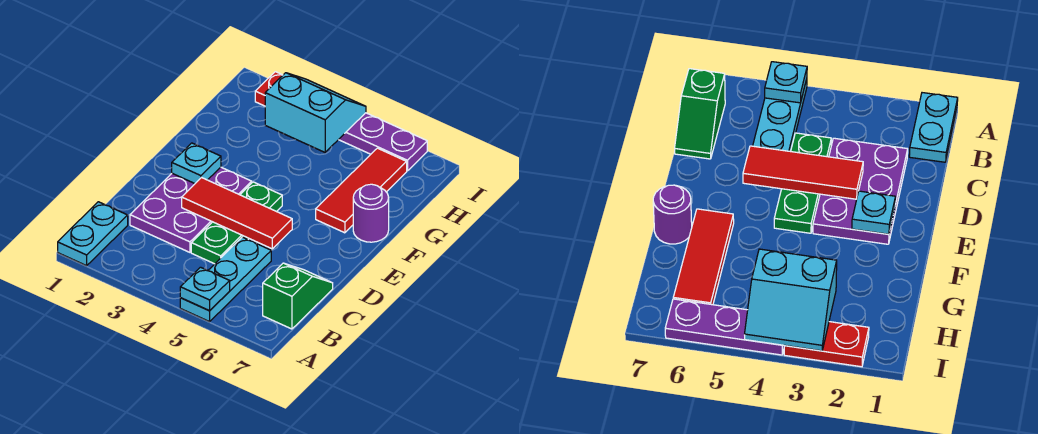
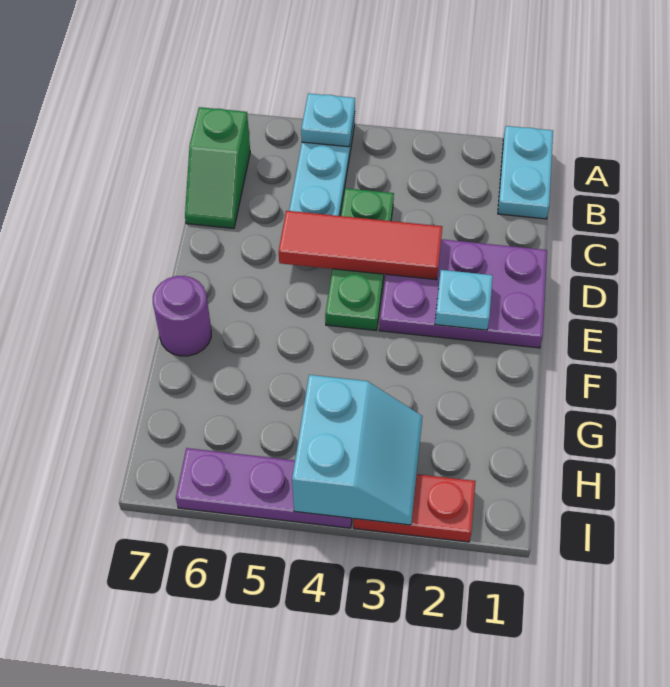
purple 2x3 plate [130,167,252,252] -> purple 2x3 plate turned to [379,239,547,348]
red 1x3 tile [316,148,407,233] -> none
cyan 2x2 slope [265,73,366,152] -> cyan 2x2 slope turned to [292,375,423,525]

